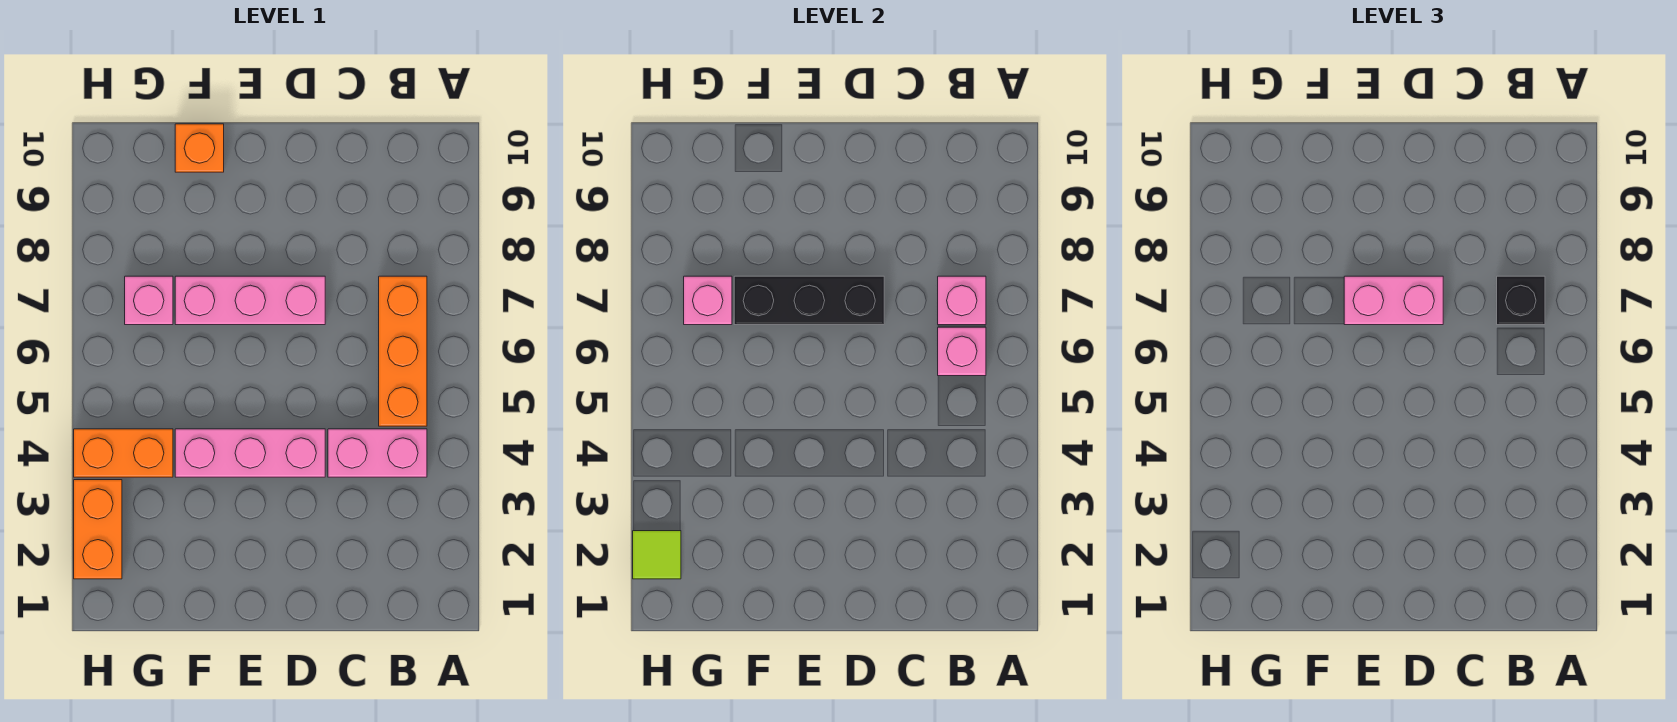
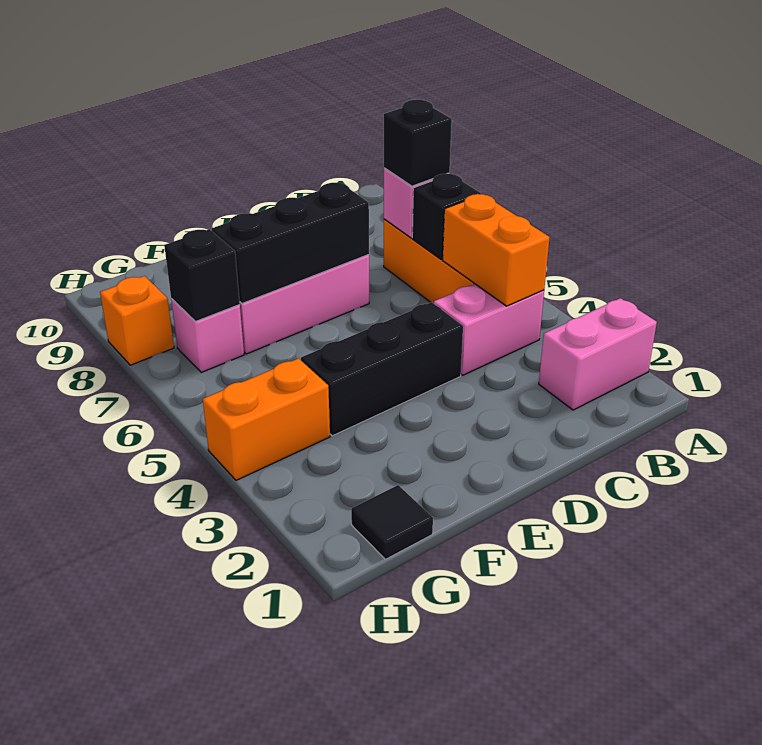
pink 1x1 brick [938,327,986,376] -> black 1x1 brick [412,173,481,259]
pink 1x3 brick [175,429,325,477] -> black 1x3 brick [301,302,463,436]
pink 1x2 brick [1344,276,1443,325] -> pink 1x2 brick moved to [539,298,657,410]
orange 1x1 brick [175,124,224,172] -> orange 1x1 brick moved to [100,276,174,365]
none -> black 1x1 tile [351,485,433,559]
pink 1x1 brick [684,276,732,325] -> black 1x1 brick [164,229,240,322]
orange 1x2 brick [74,480,122,579] -> orange 1x2 brick moved to [443,194,550,306]
lime 1x1 tile [633,531,681,579] -> none

